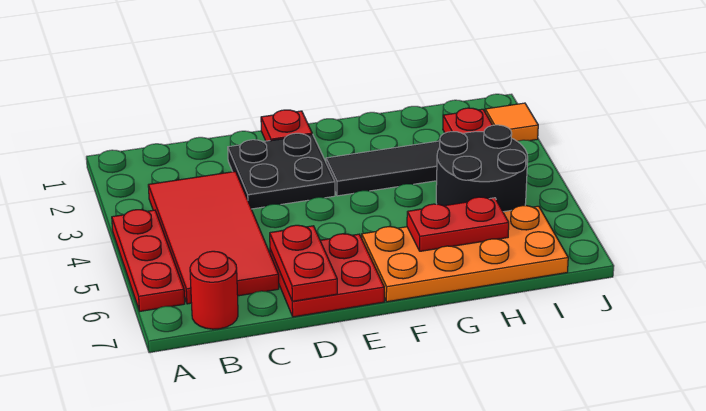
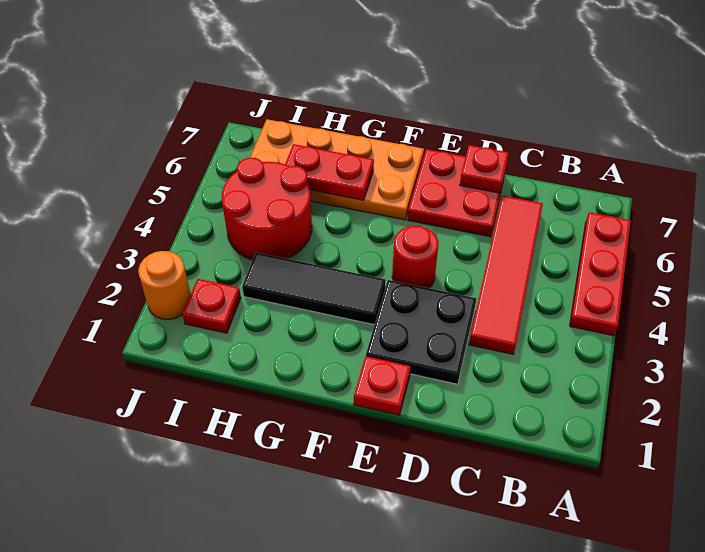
red 2x4 tile [148,171,279,304] -> red 1x4 tile [469,196,543,354]
red 1x1 round brick [190,251,238,329] -> red 1x1 round brick moved to [392,226,438,288]
red 1x2 plate [270,225,337,301] -> red 1x1 plate [460,145,509,193]
black 2x2 round brick [436,125,528,212] -> red 2x2 round brick [222,158,312,260]
orange 1x1 tile [485,103,538,141] -> orange 1x1 round brick [138,251,191,320]

